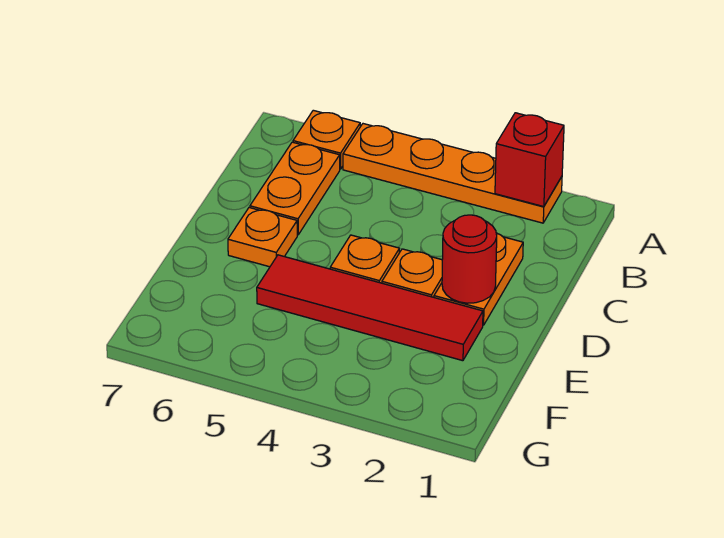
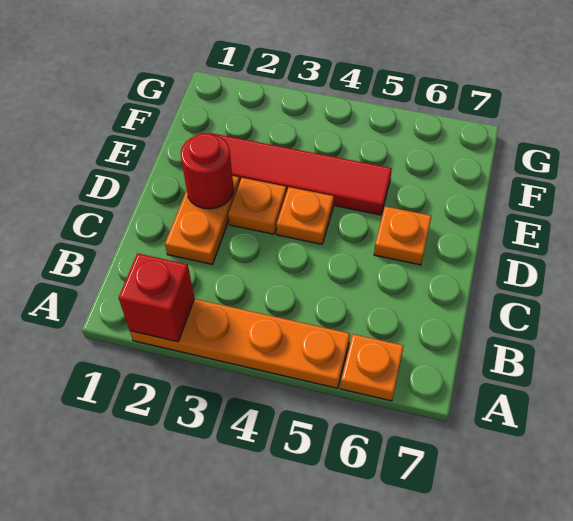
orange 1x2 plate [250,142,340,235] -> none

